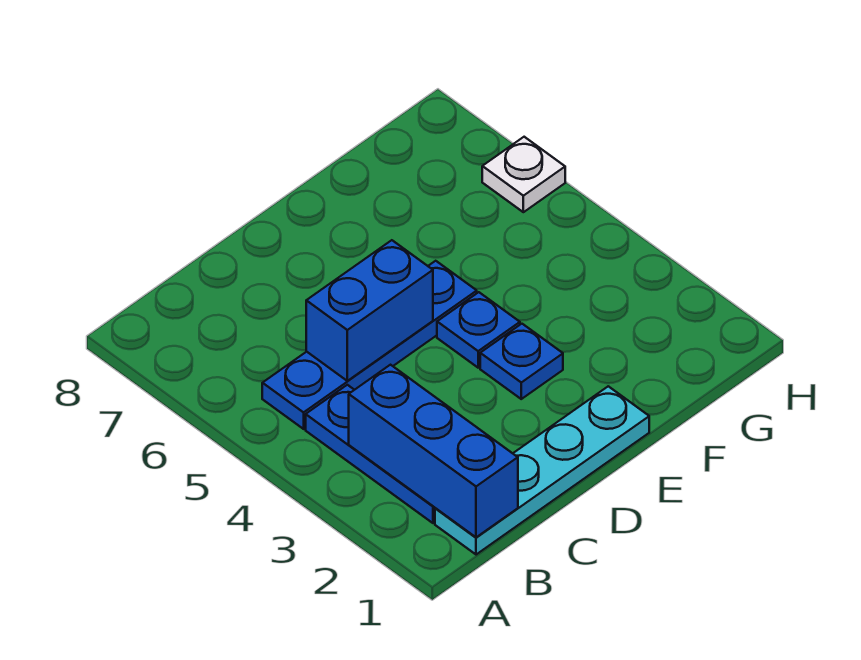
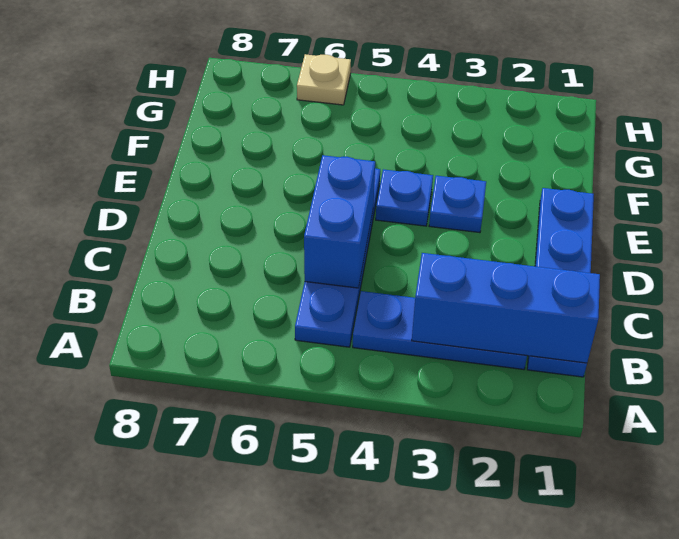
cyan 1x4 plate [435,386,649,555] -> blue 1x4 plate [527,188,594,377]
white 1x1 plate [482,137,565,212] -> tan 1x1 plate [297,54,351,105]

